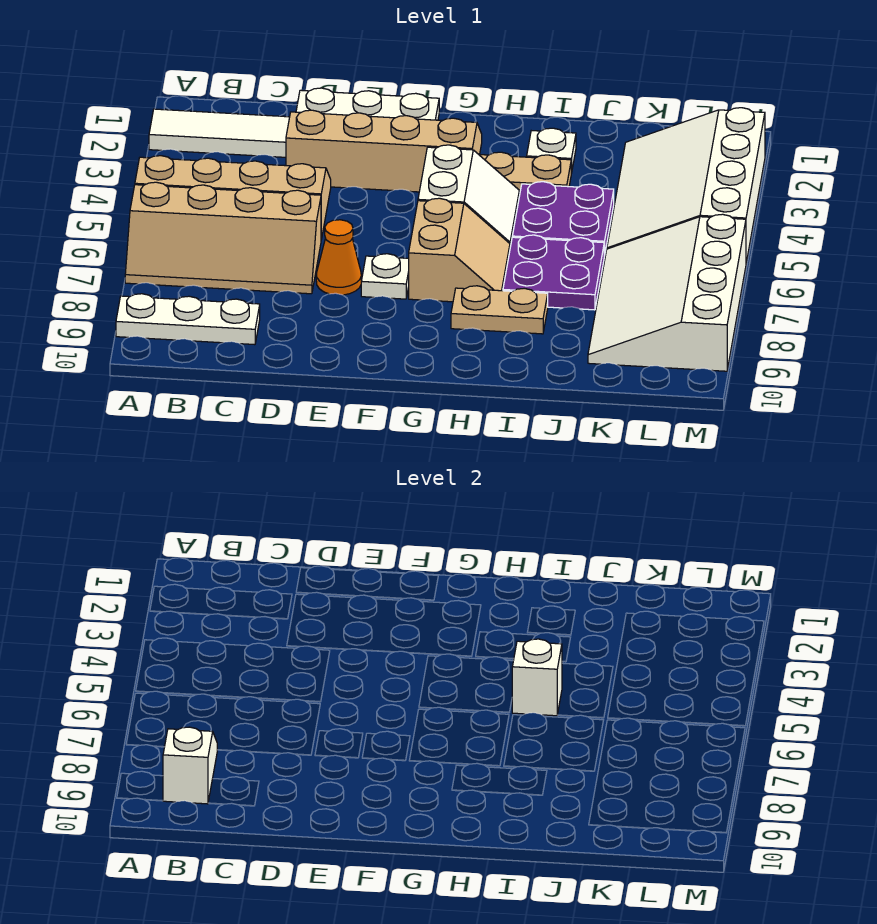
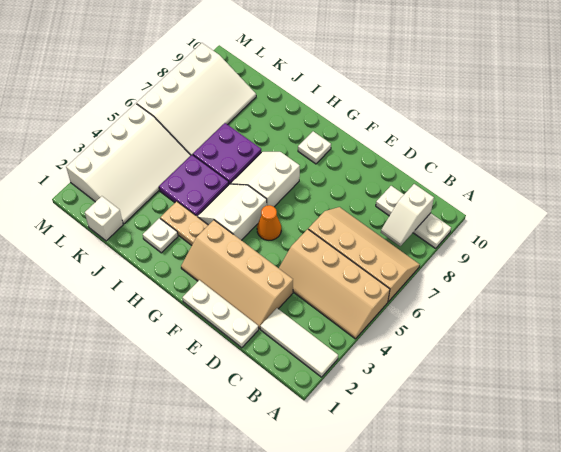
orange 1x1 cone [316,220,361,295] -> orange 1x1 cone moved to [257,205,281,240]
white 1x1 plate [361,254,409,299] -> white 1x1 plate moved to [298,131,331,164]
tan 2x2 slope [409,198,510,302] -> white 2x2 slope [230,151,300,207]
tan 1x2 plate [451,286,548,334] -> none
white 1x1 brick [512,639,562,716] -> white 1x1 brick moved to [85,196,123,241]

